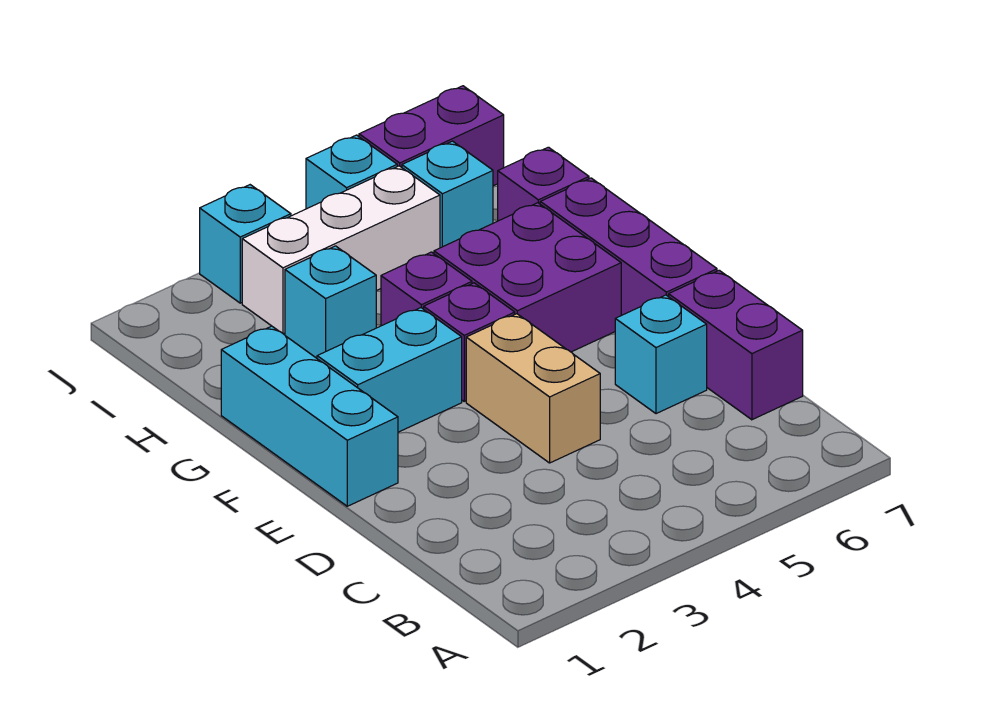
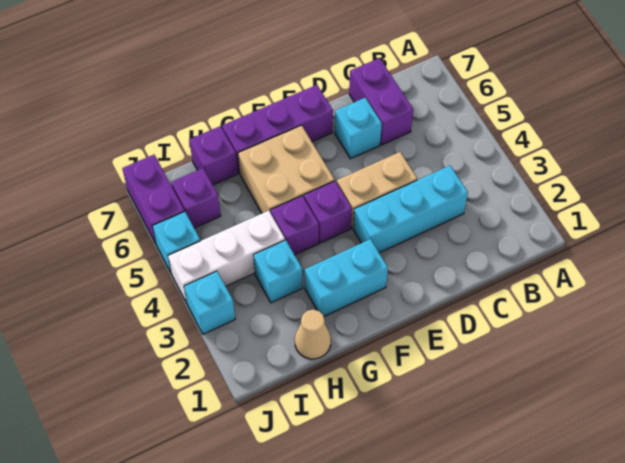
purple 1x2 brick [669,270,803,420] -> purple 1x2 brick turned to [349,58,413,145]
cyan 1x3 brick [221,326,398,506] -> cyan 1x3 brick moved to [353,166,468,253]
cyan 1x2 brick [317,308,462,432] -> cyan 1x2 brick turned to [305,239,388,316]
purple 2x2 brick [434,203,621,352] -> tan 2x2 brick [238,125,334,213]
none -> tan 1x1 cone [295,309,331,359]
white 1x3 brick [242,166,440,334] -> white 1x3 brick turned to [168,211,285,303]
cyan 1x1 brick [402,141,493,248] -> purple 1x1 brick [171,168,221,228]

